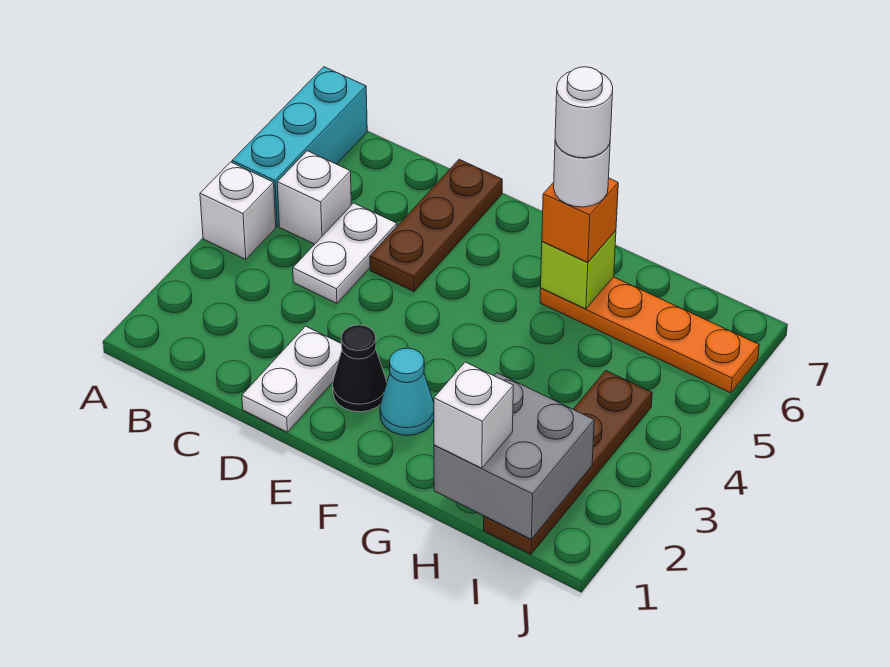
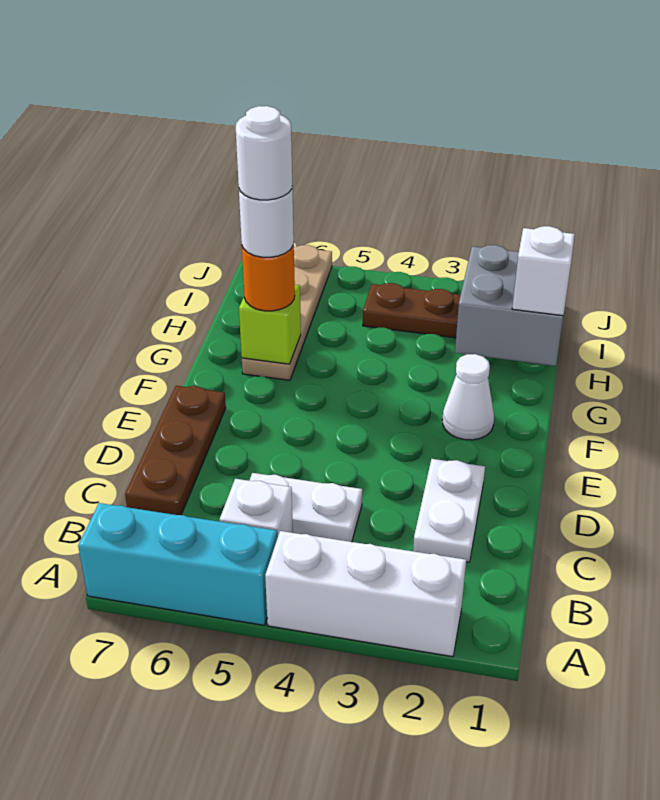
white 1x1 brick [200,162,276,259] -> white 1x3 brick [265,531,466,657]
white 1x2 plate [242,326,342,432] -> white 1x2 plate turned to [413,459,485,562]
brown 1x3 plate [370,159,502,291] -> brown 1x3 plate turned to [125,386,226,515]
black 1x1 cone [333,325,387,412] -> none
cyan 1x1 cone [380,348,434,435] -> white 1x1 cone [442,354,494,440]
orange 1x4 plate [540,277,759,393] -> tan 1x4 plate [242,245,332,380]
orange 1x1 brick [542,178,618,262] -> orange 1x1 round brick [242,243,295,311]

